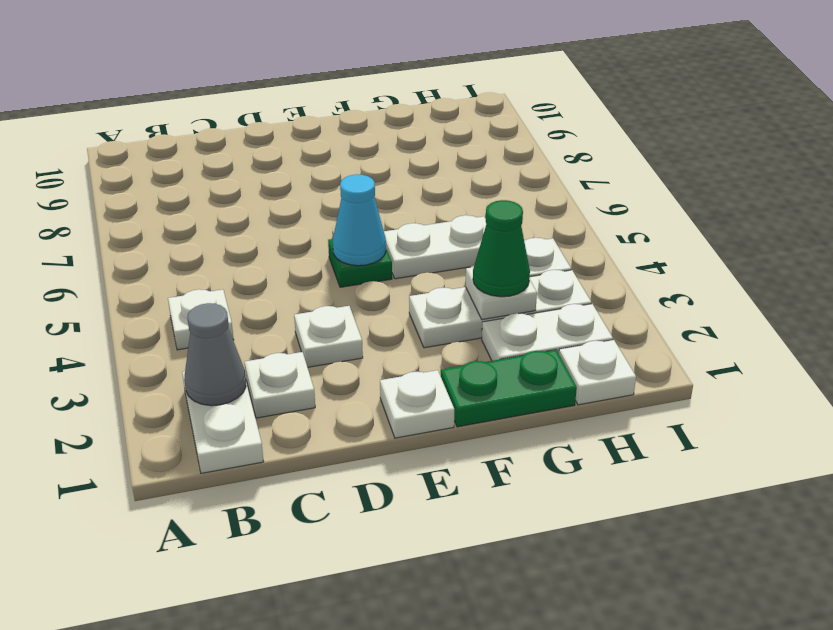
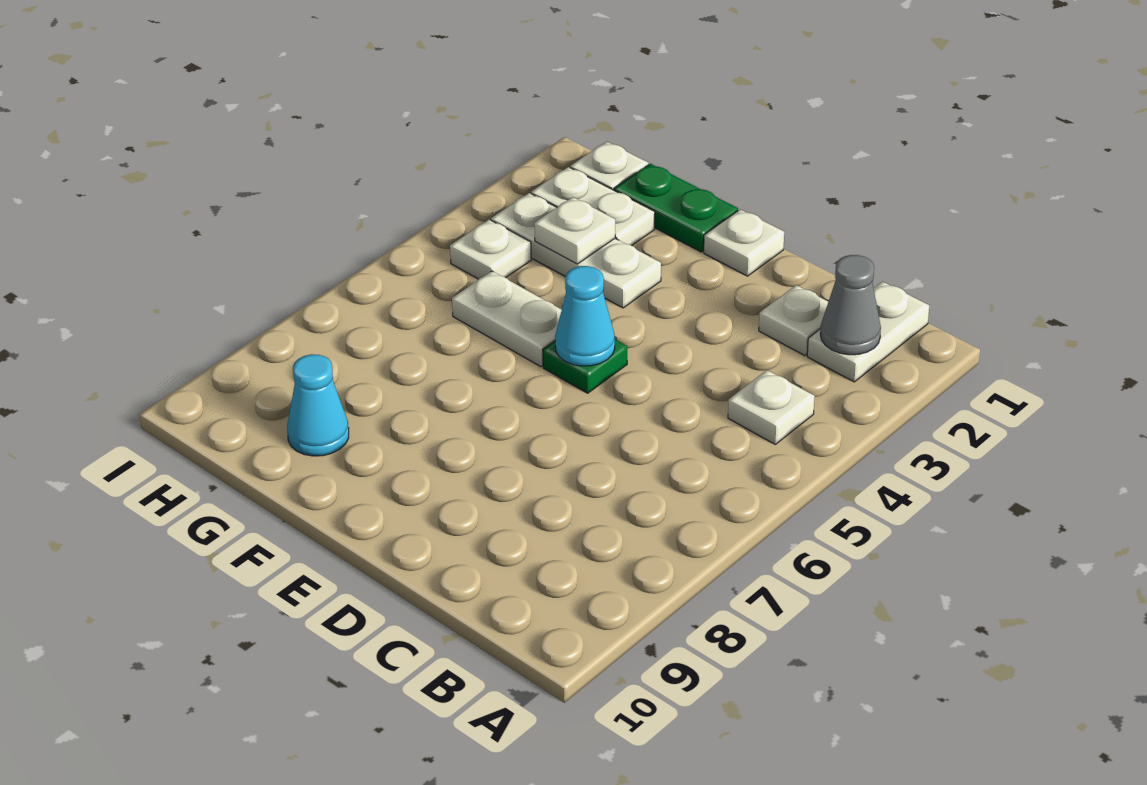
white 1x1 plate [294,306,363,367] -> none
green 1x1 cone [473,200,530,297] -> none
none -> cyan 1x1 cone [287,354,349,456]

